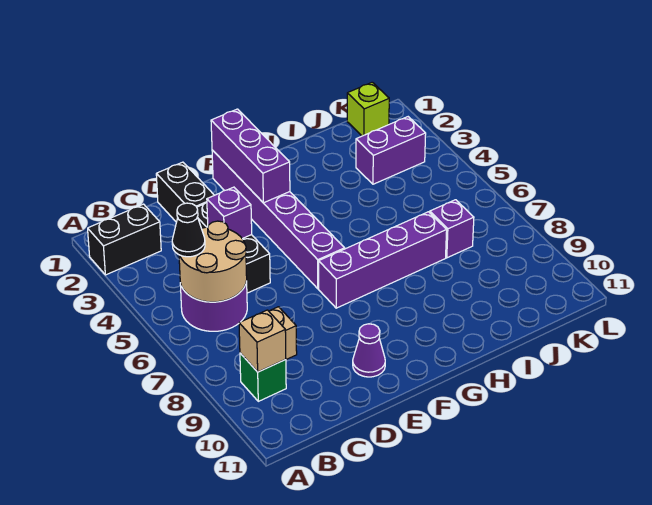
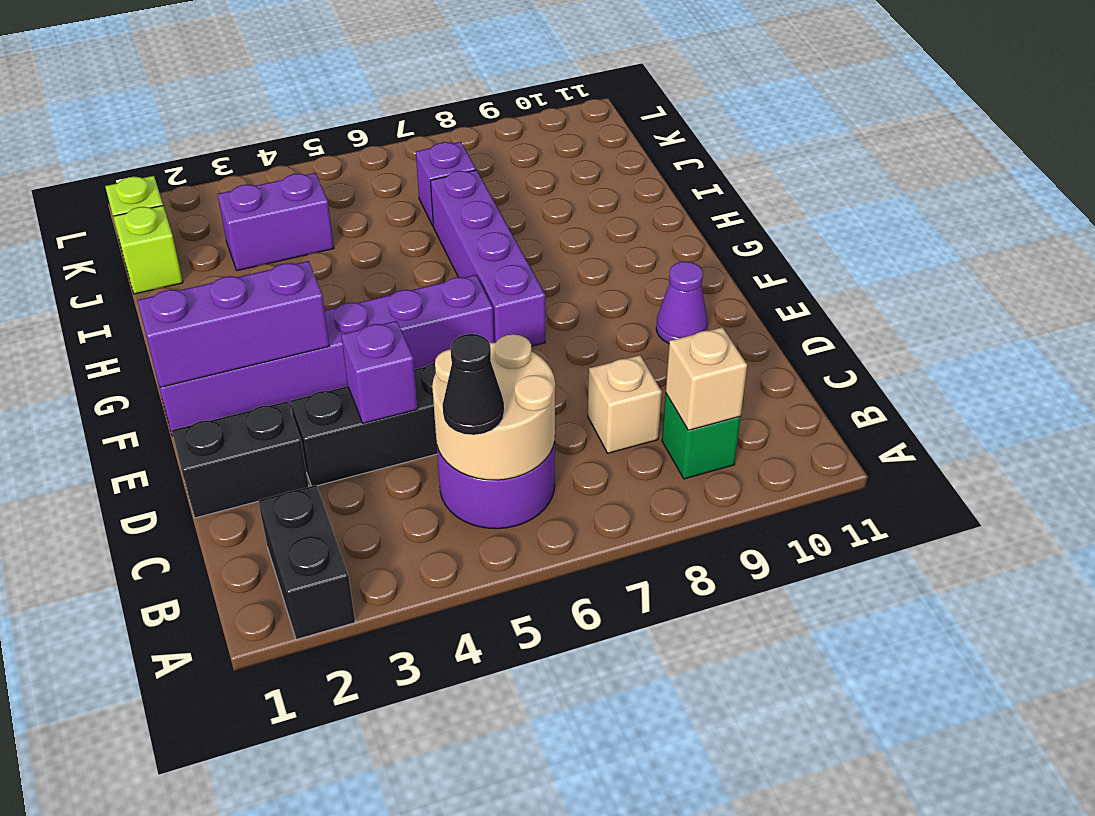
none -> lime 1x1 brick [113,206,183,294]
purple 1x2 brick [356,117,426,184] -> purple 1x2 brick turned to [217,173,334,271]

